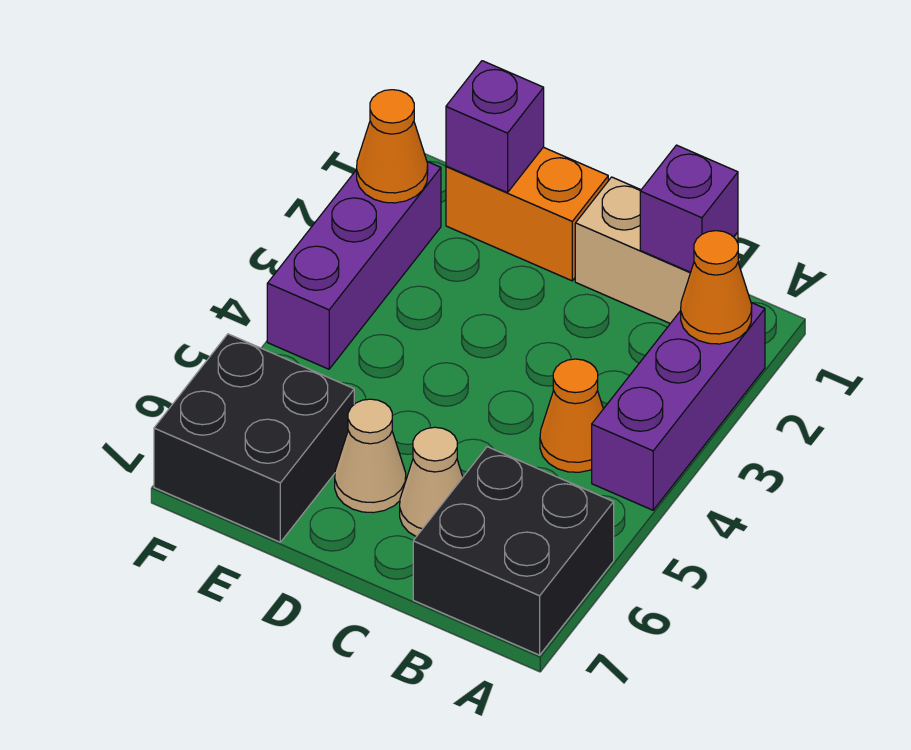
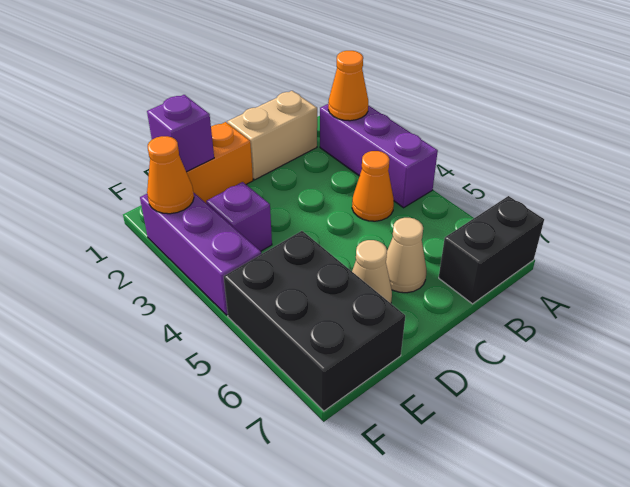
black 2x2 brick [413,447,614,655] -> black 1x2 brick [439,196,544,304]
purple 1x1 brick [640,145,738,272] -> purple 1x1 brick moved to [206,182,272,251]
black 2x2 brick [154,334,354,542] -> black 2x3 brick [223,231,405,411]

